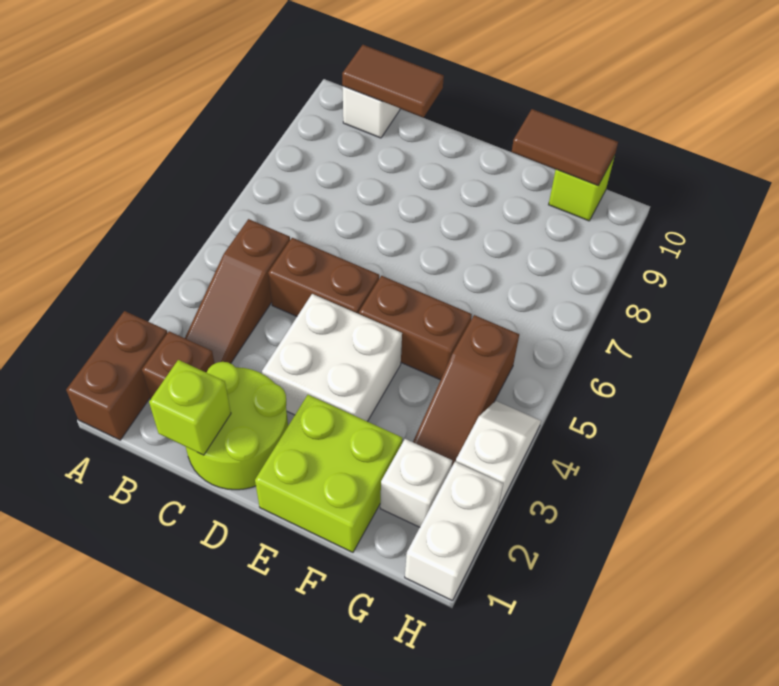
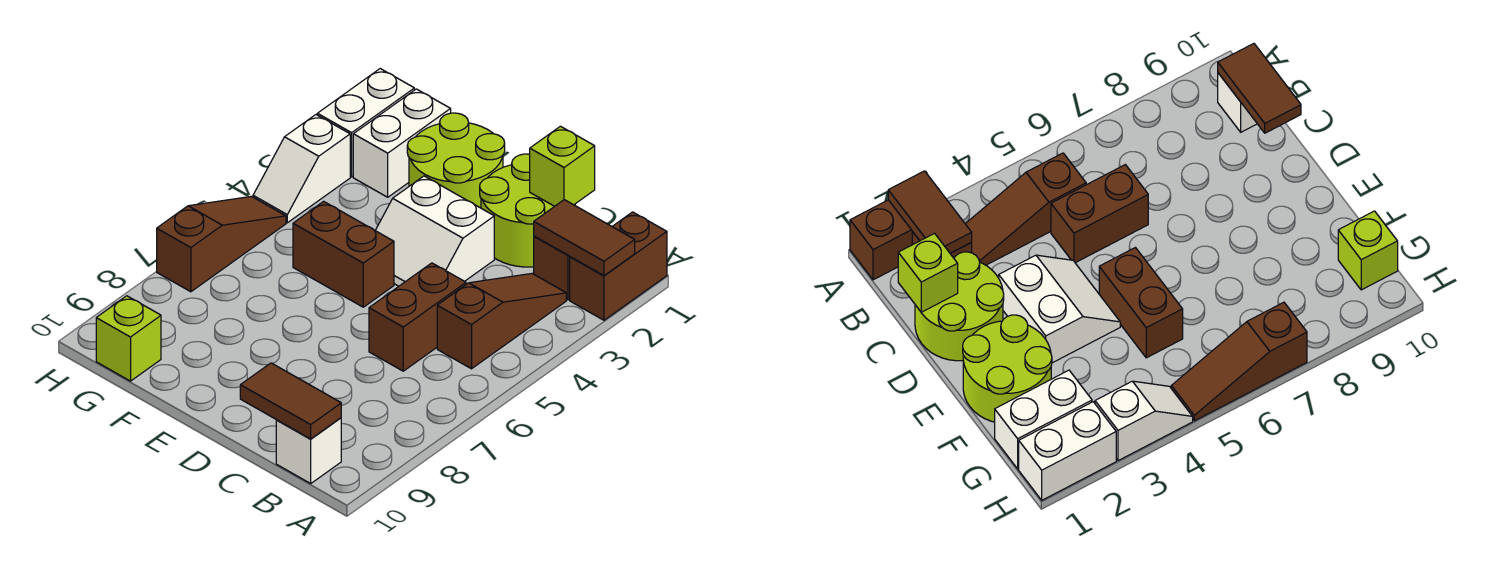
brown 1x2 brick [268,238,379,316] -> brown 1x2 brick turned to [369,263,466,371]
white 2x2 brick [262,294,402,421] -> white 2x2 slope [375,176,494,286]
lime 2x2 brick [255,395,402,552] -> lime 2x2 round brick [407,113,505,208]
brown 1x2 tile [512,109,618,185] -> brown 1x2 tile moved to [534,200,635,276]
white 1x1 brick [380,439,452,527] -> white 1x2 brick [353,89,451,197]
brown 1x3 slope [413,315,519,466] -> brown 1x3 slope moved to [157,196,286,292]

